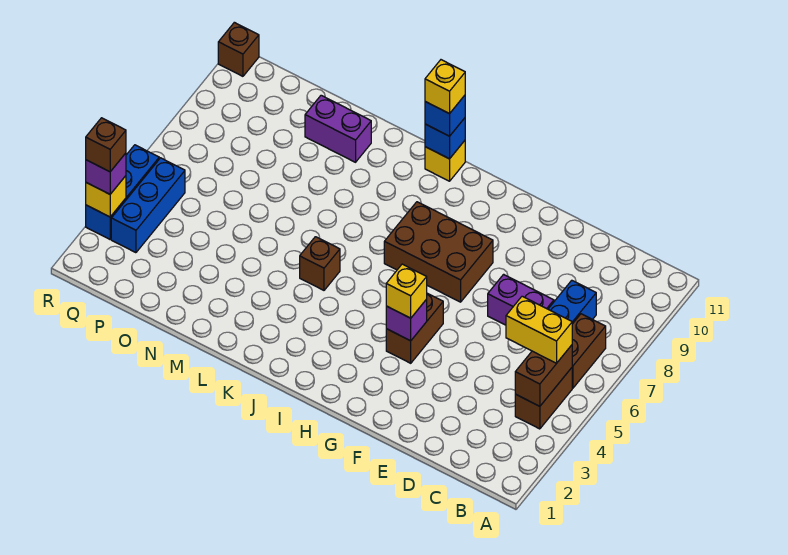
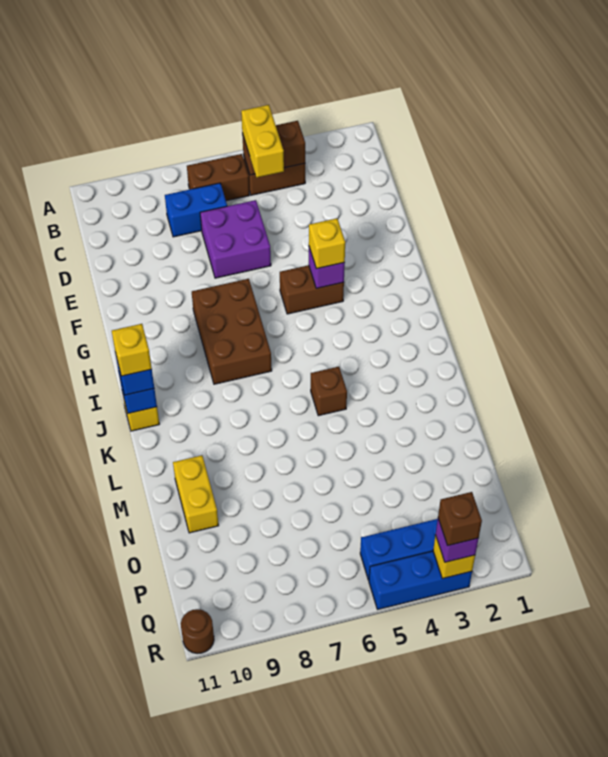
purple 1x2 brick [488,274,554,325] -> purple 2x2 brick [200,200,271,278]
purple 1x2 brick [305,95,371,162] -> yellow 1x2 brick [173,455,219,533]
brown 1x1 brick [218,22,259,76] -> brown 1x1 round brick [181,609,214,654]

